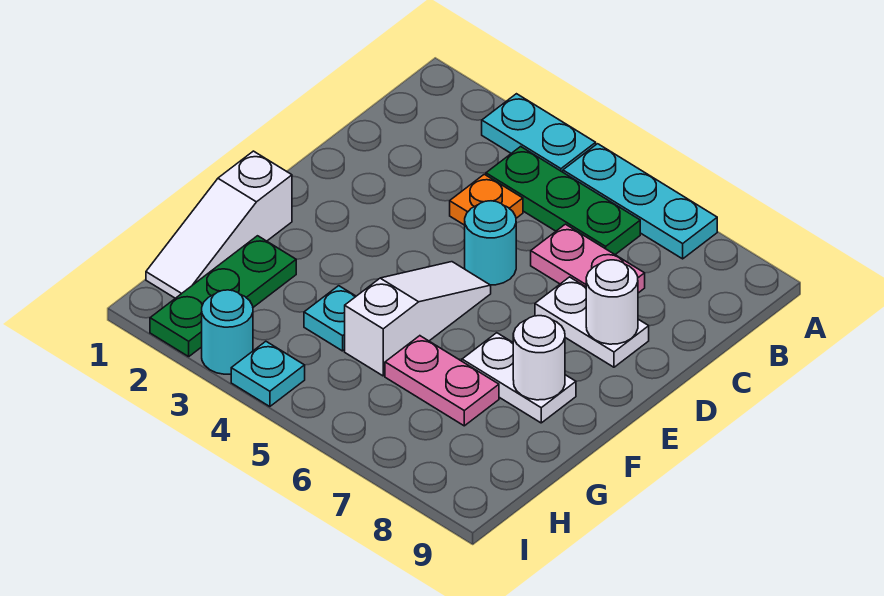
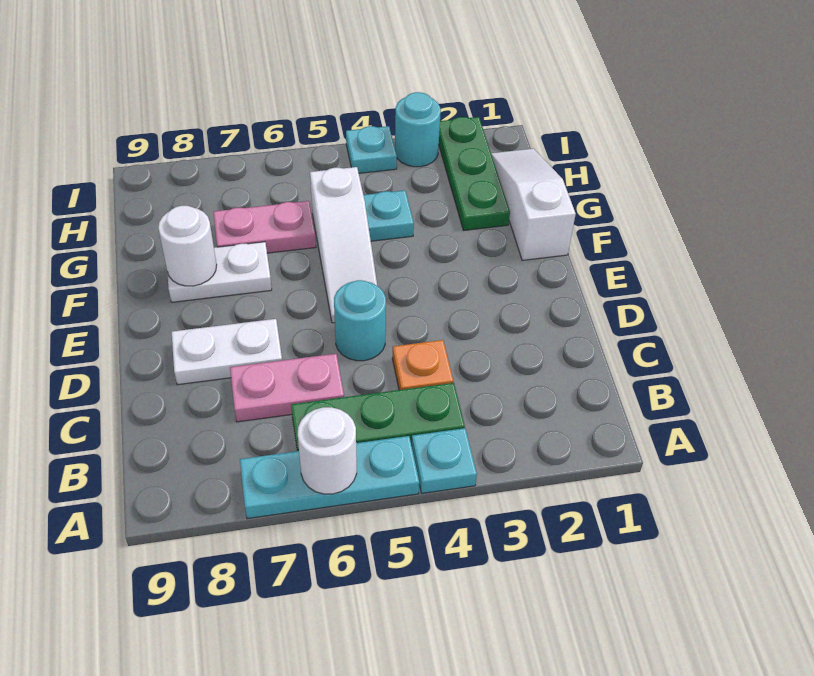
cyan 1x2 plate [482,94,596,172] -> cyan 1x1 plate [412,428,477,493]
white 1x1 round brick [586,260,638,344] -> white 1x1 round brick moved to [298,407,357,494]

